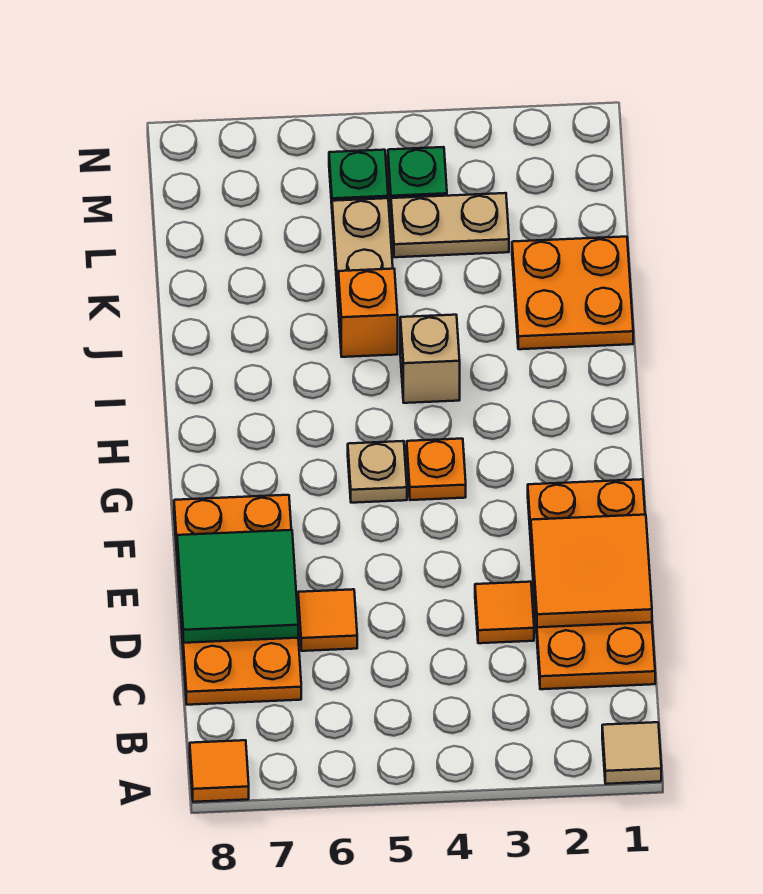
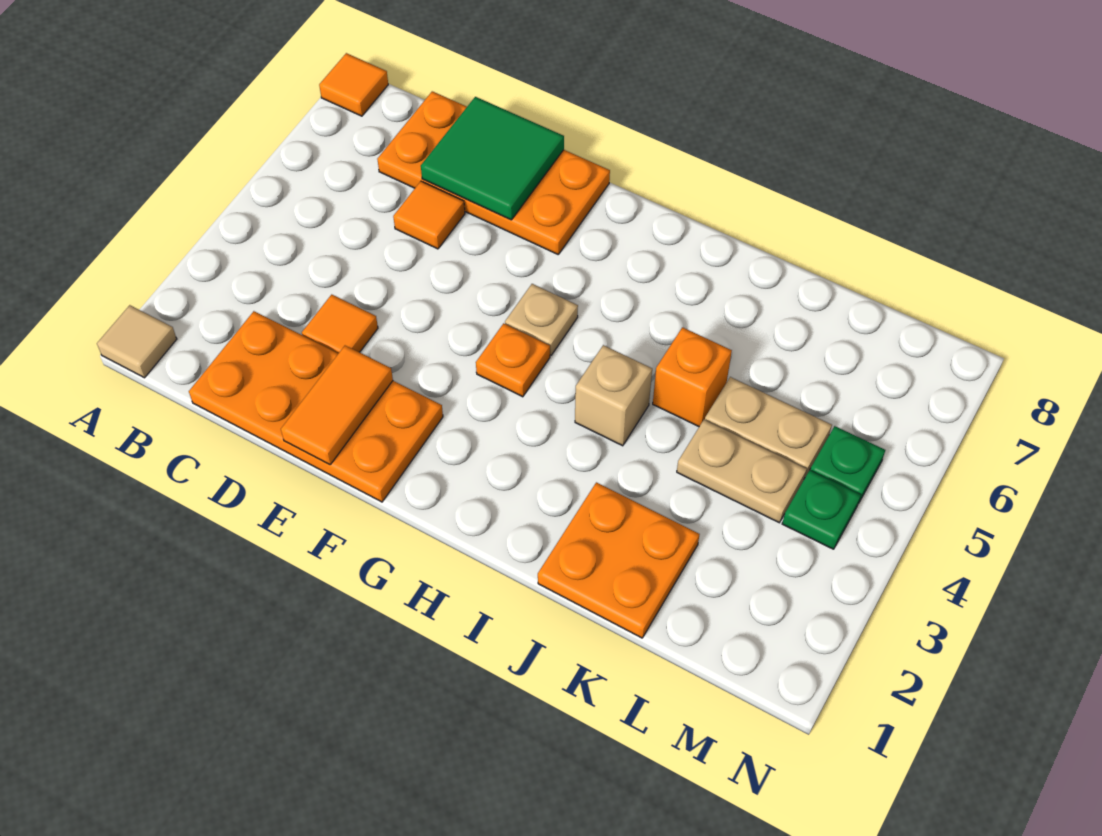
orange 2x2 tile [531,515,652,627] -> orange 1x2 tile [281,346,393,465]
tan 1x2 plate [391,193,509,257] -> tan 1x2 plate turned to [677,420,807,523]

